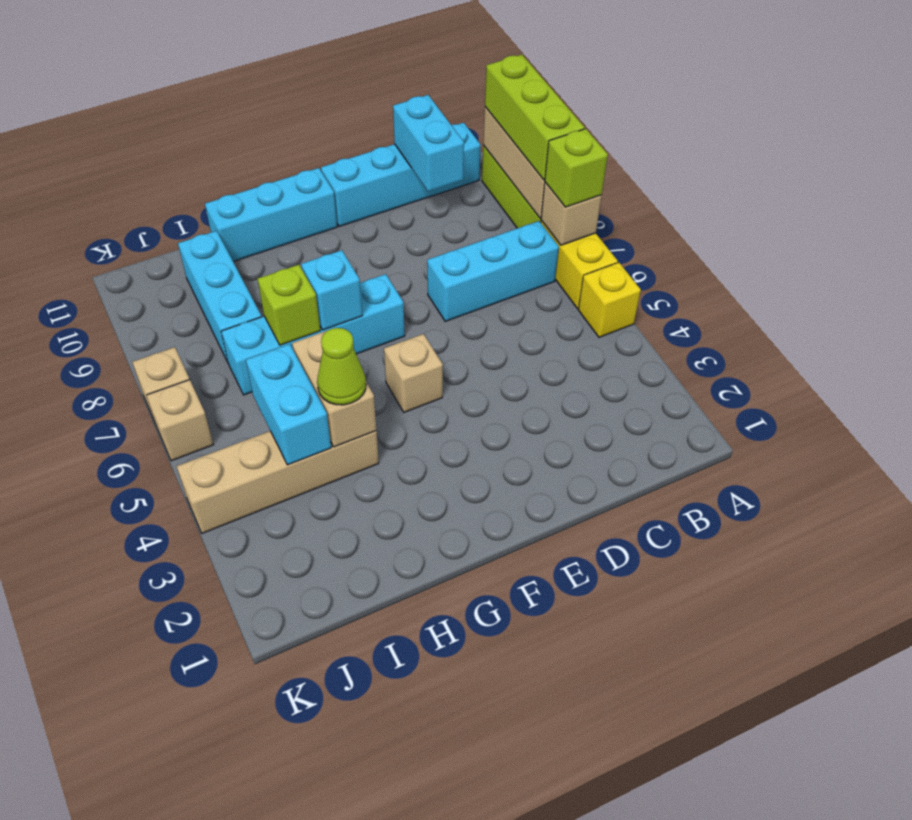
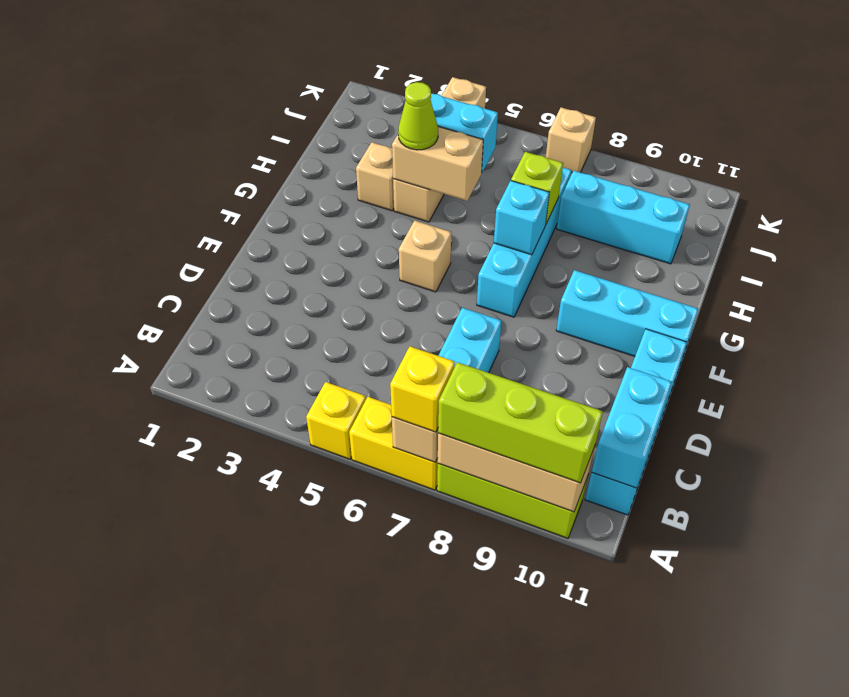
lime 1x1 brick [545,129,608,207] -> yellow 1x1 brick [390,347,455,432]
cyan 1x2 brick [393,95,464,191] -> cyan 1x2 brick turned to [592,367,672,488]
cyan 1x3 brick [205,168,337,262] -> cyan 1x3 brick turned to [556,270,698,361]
tan 1x1 brick [146,380,213,461] -> tan 1x1 brick moved to [356,142,394,211]

